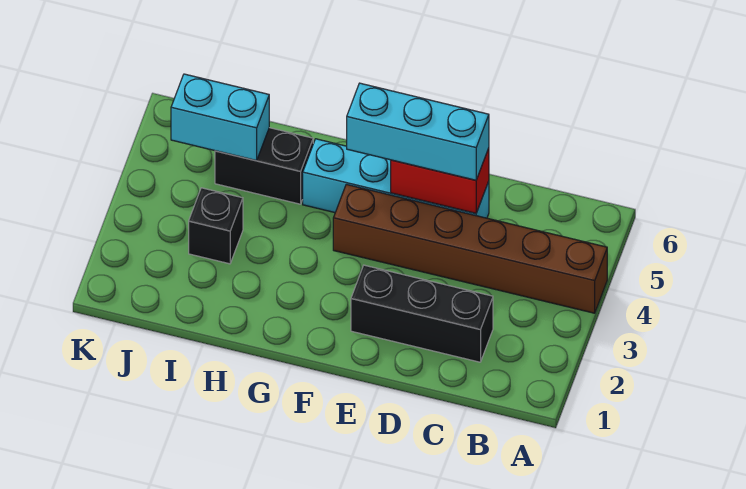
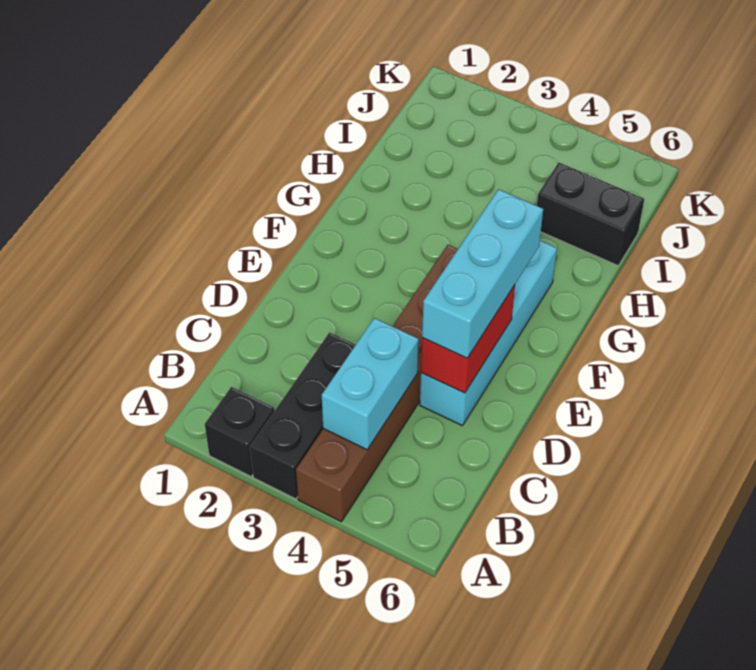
black 1x3 brick [351,265,493,362] -> black 1x3 brick moved to [250,332,356,499]
black 1x2 brick [215,128,313,204] -> black 1x2 brick turned to [537,163,644,266]
black 1x1 brick [189,188,243,264] -> black 1x1 brick moved to [205,387,274,476]
cyan 1x2 brick [171,74,269,161] -> cyan 1x2 brick moved to [322,318,419,450]

